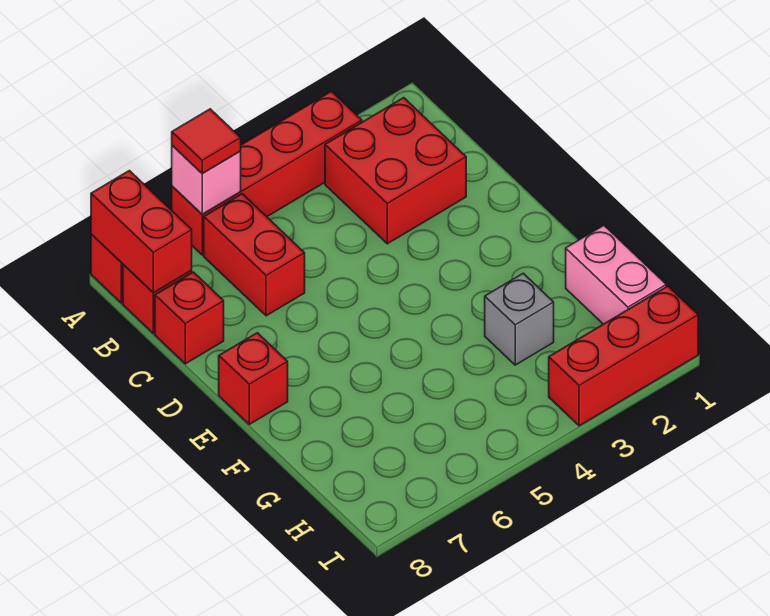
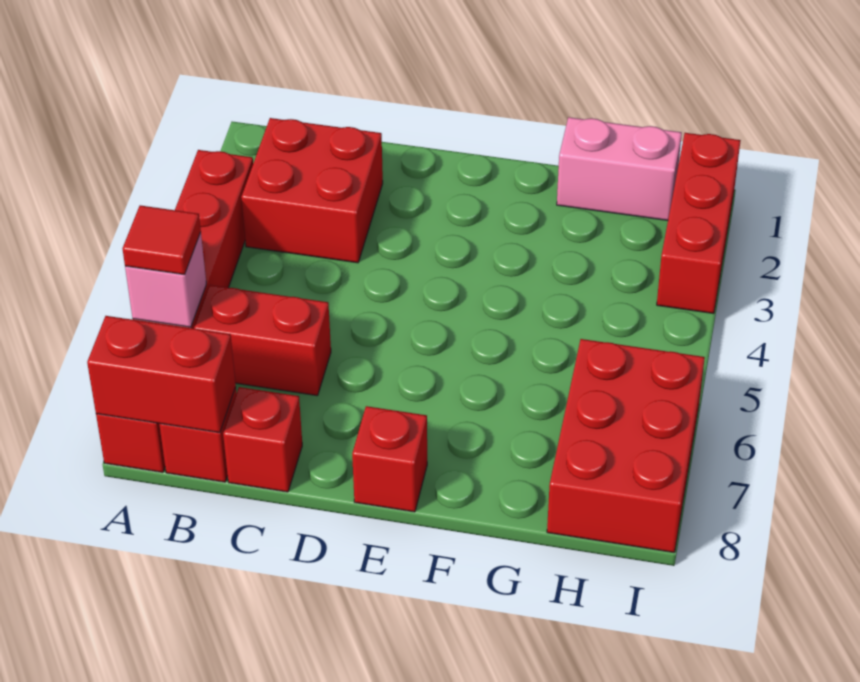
grey 1x1 brick [485,273,554,365] -> none
none -> red 2x3 brick [547,339,705,552]

